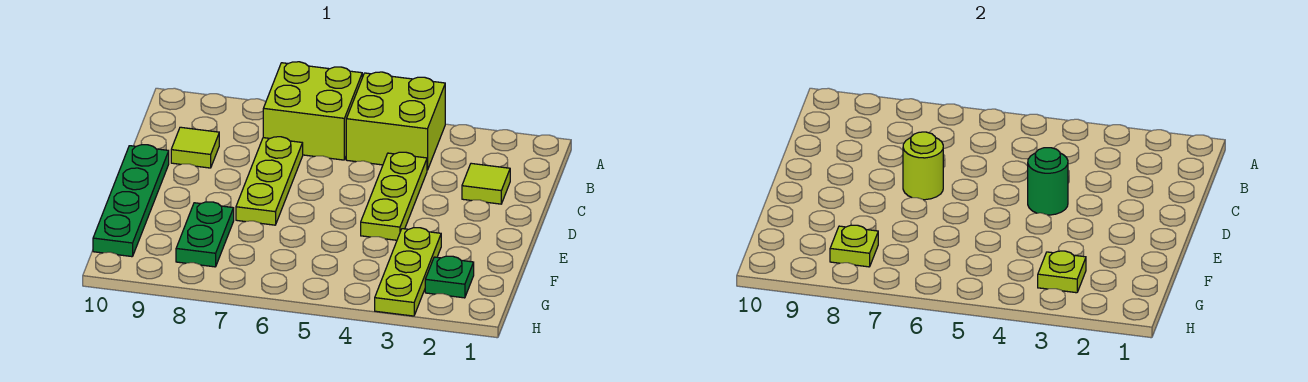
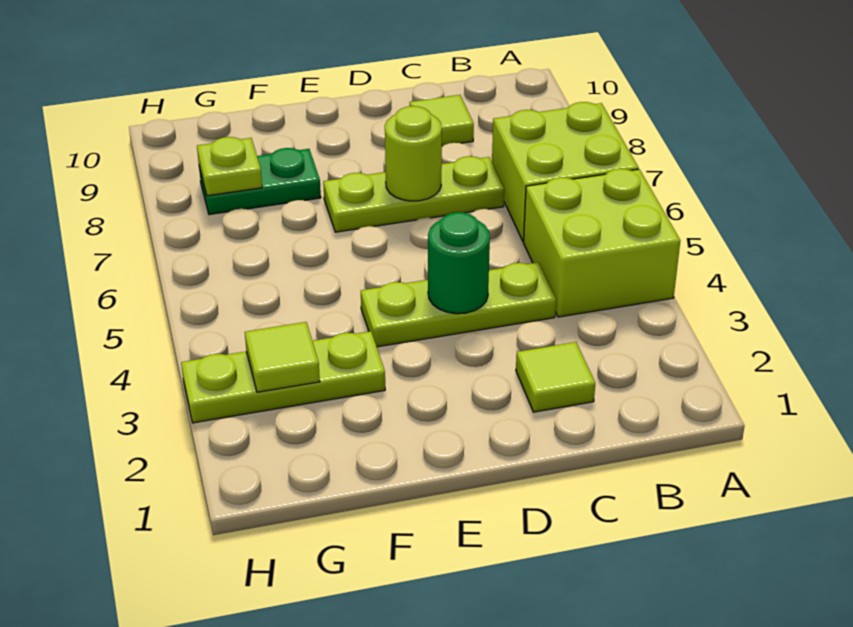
green 1x4 plate [93,145,169,257] -> none
green 1x1 plate [425,256,474,298] -> none
lime 1x1 plate [1038,251,1086,293] -> lime 1x1 tile [245,322,320,392]

